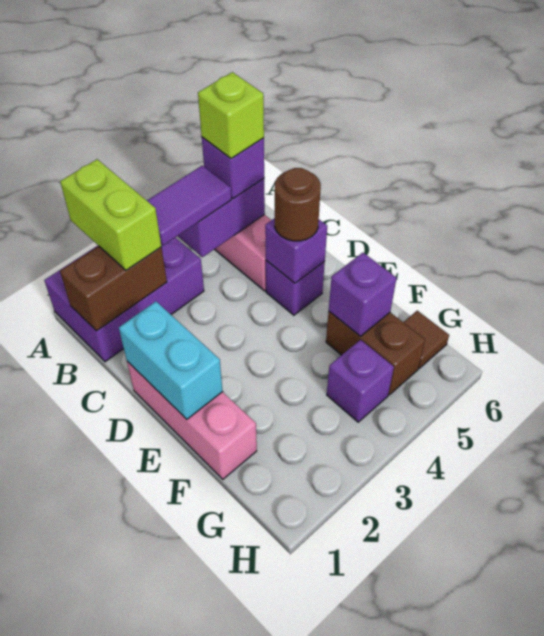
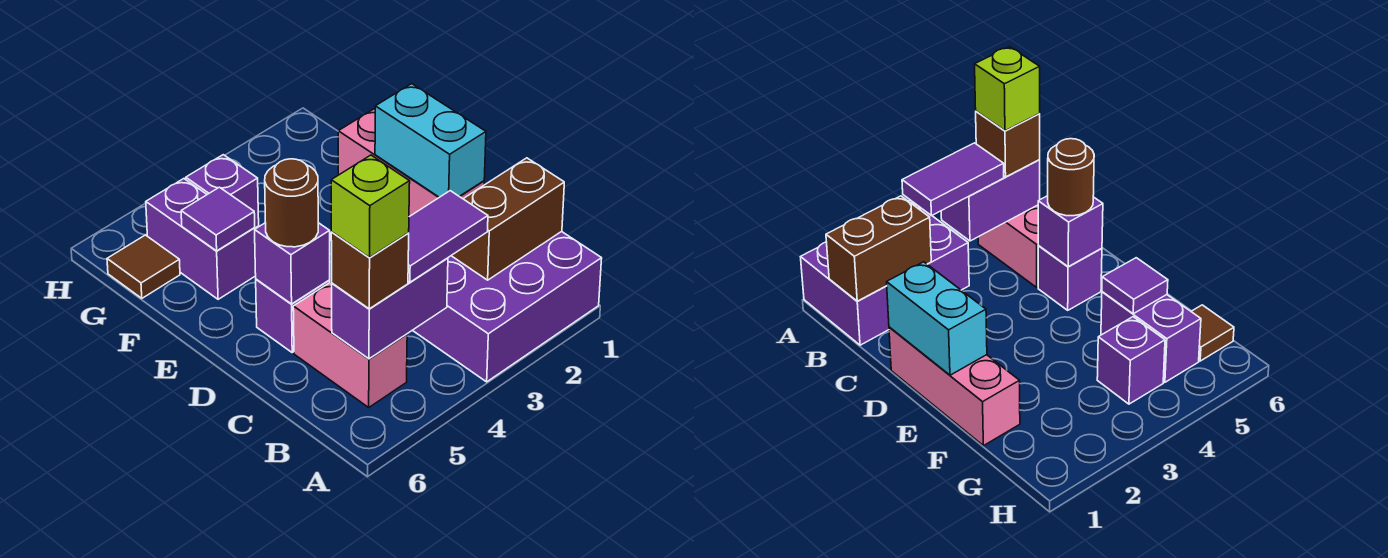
lime 1x2 brick [60,159,161,270] -> none
purple 1x1 brick [202,137,264,199] -> brown 1x1 brick [331,232,409,309]
brown 1x2 brick [326,312,425,395] -> purple 1x2 brick [146,179,256,299]
purple 1x1 brick [329,253,396,336] -> purple 1x1 tile [181,187,255,251]

